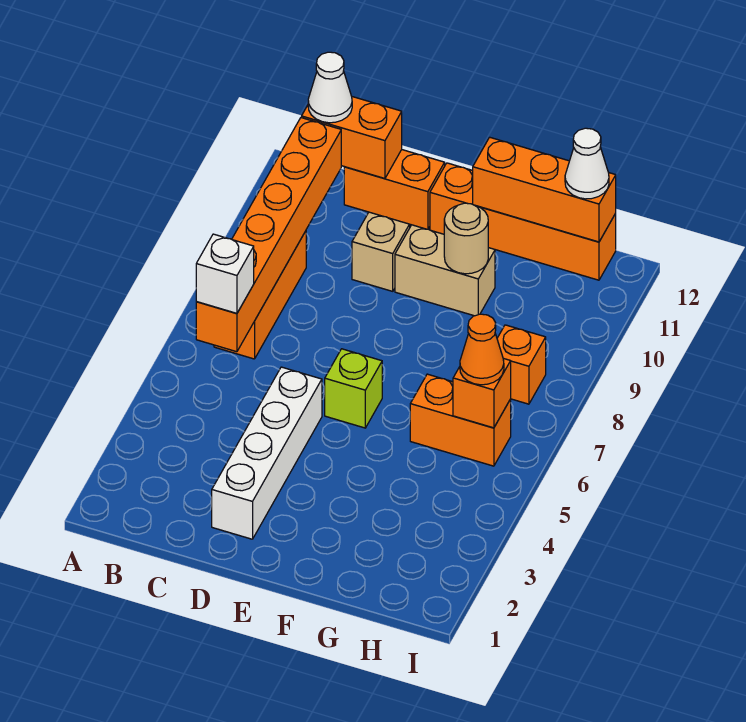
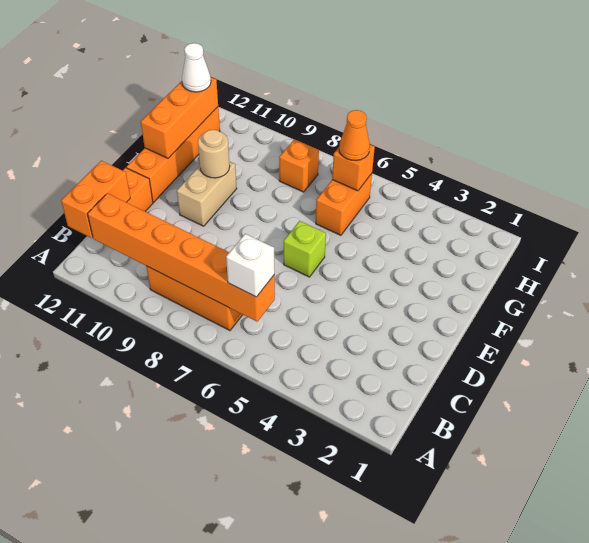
white 1x1 cone [308,52,352,123] -> none
white 1x4 brick [212,367,322,539] -> none
tan 1x1 brick [352,212,410,291] -> none

